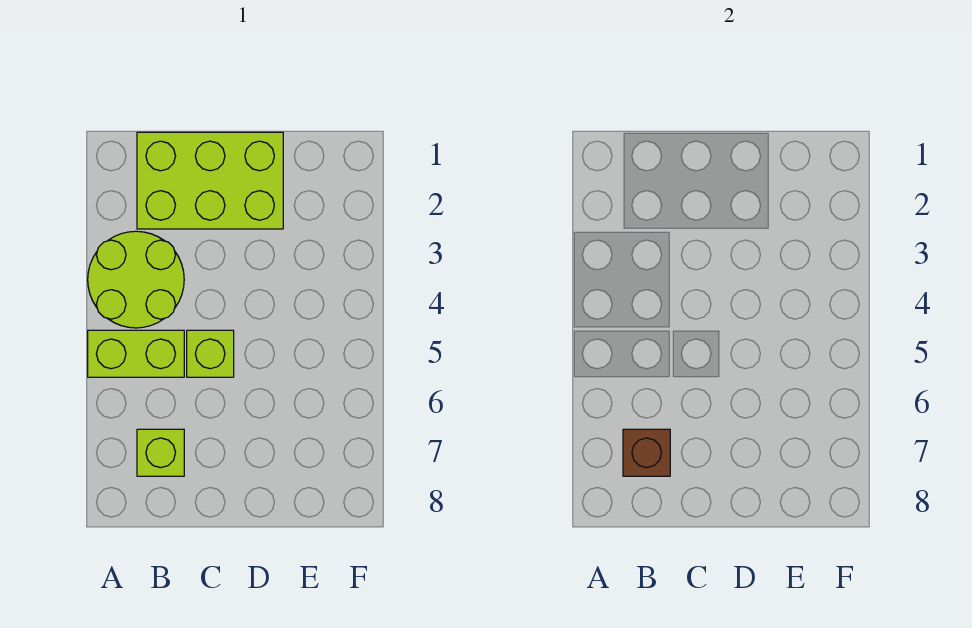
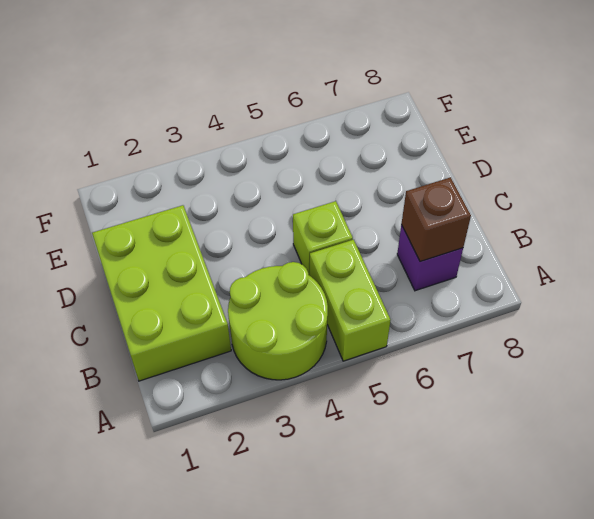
lime 1x1 brick [137,429,184,476] -> purple 1x1 brick [397,225,463,291]

